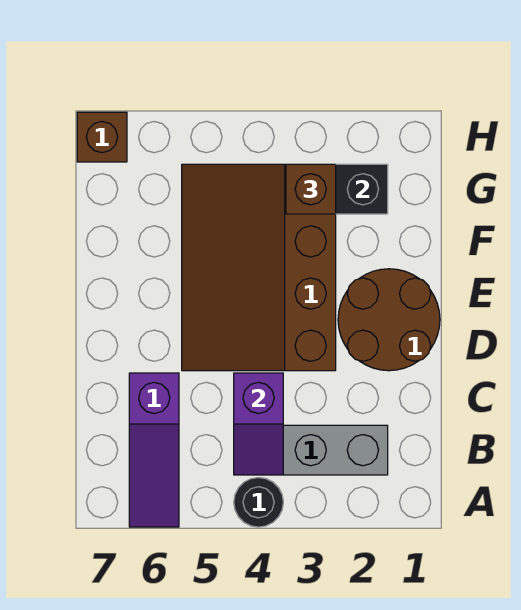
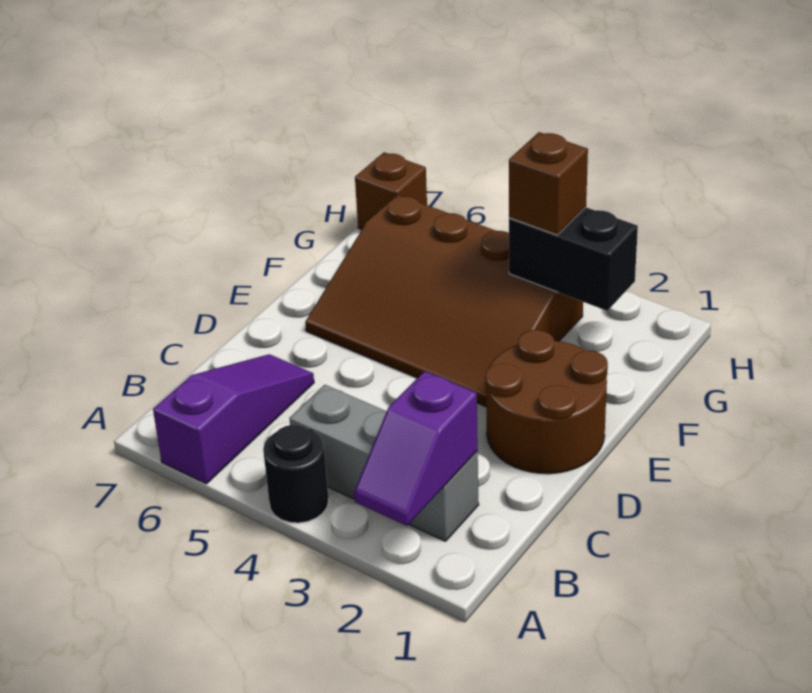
purple 1x3 slope [129,373,179,527] -> purple 1x3 slope turned to [153,354,314,484]
purple 1x2 slope [234,373,283,475] -> purple 1x2 slope moved to [354,371,478,526]
brown 3x4 slope [182,164,336,371] -> brown 3x4 slope turned to [305,195,583,407]

